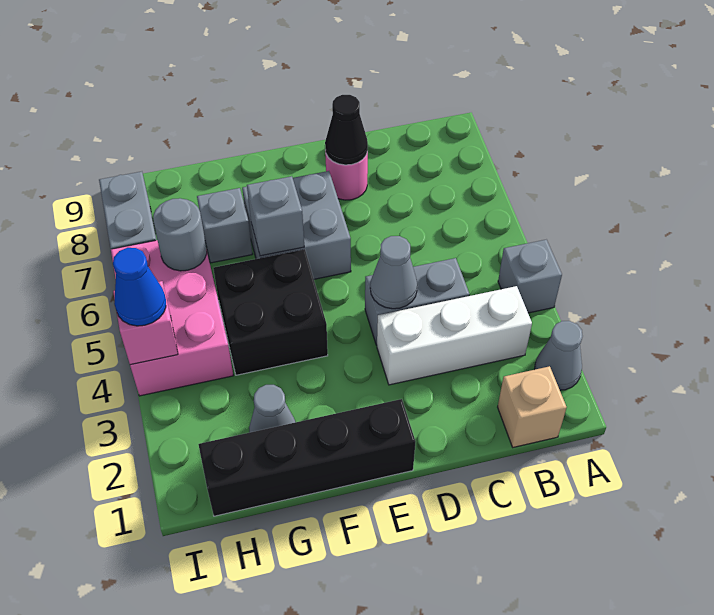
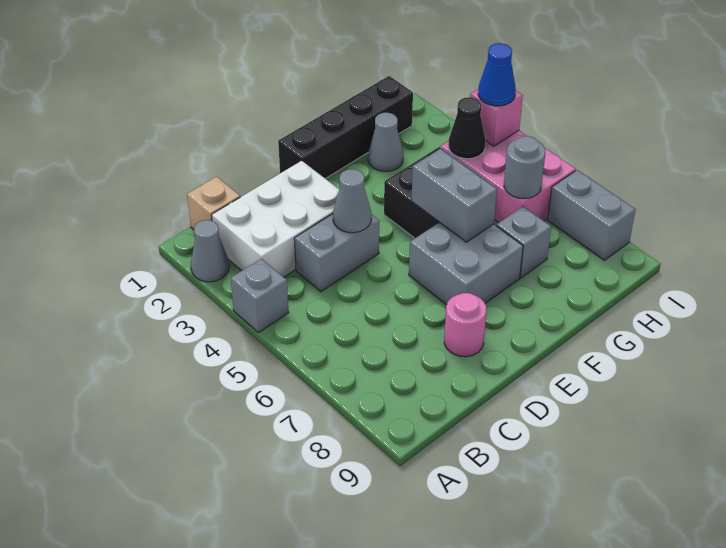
white 1x3 brick [377,286,532,385] -> white 2x3 brick [212,161,339,277]
black 1x1 cone [325,95,368,165] -> black 1x1 cone moved to [449,97,485,159]
grey 1x1 brick [247,176,304,256] -> grey 1x2 brick [411,149,497,242]

